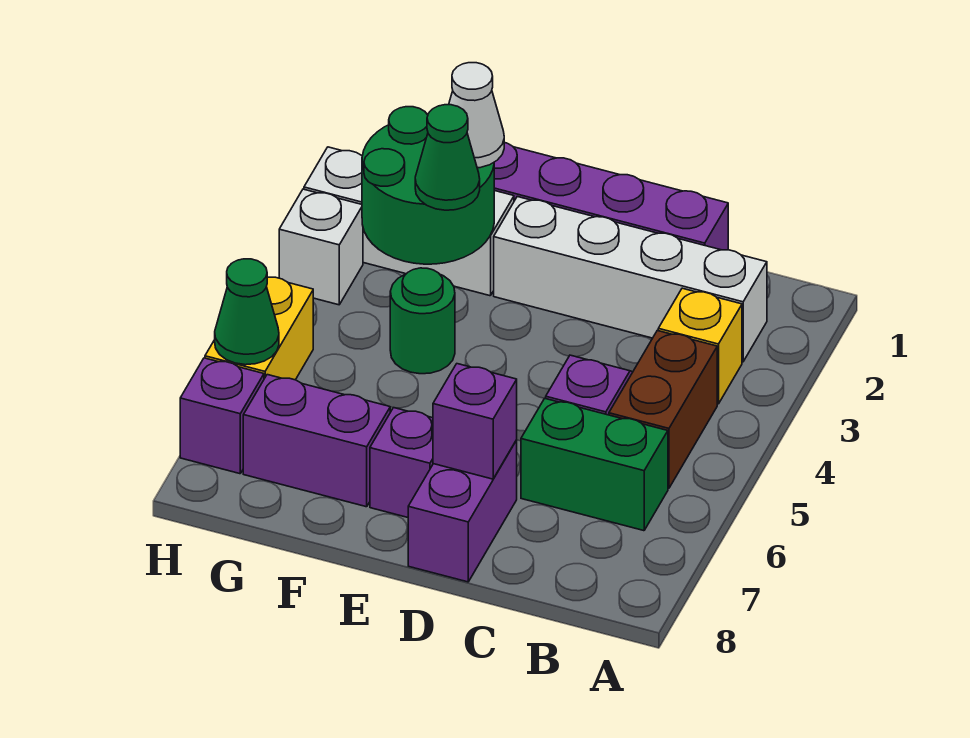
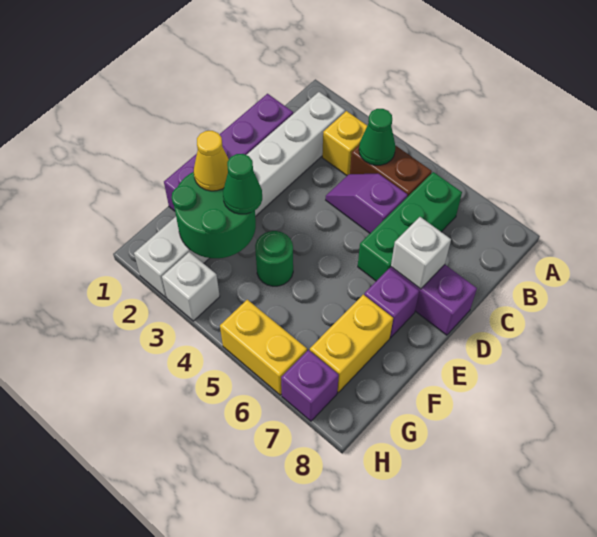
green 1x2 brick [521,398,668,531] -> green 1x3 brick [358,172,462,281]
purple 1x1 brick [433,364,517,479] -> white 1x1 brick [391,217,451,289]
white 1x1 cone [449,63,504,168] -> yellow 1x1 cone [194,131,229,191]
purple 1x2 brick [243,375,390,507] -> yellow 1x2 brick [310,295,393,392]
green 1x1 cone [215,259,279,365] -> green 1x1 cone moved to [359,109,395,165]

